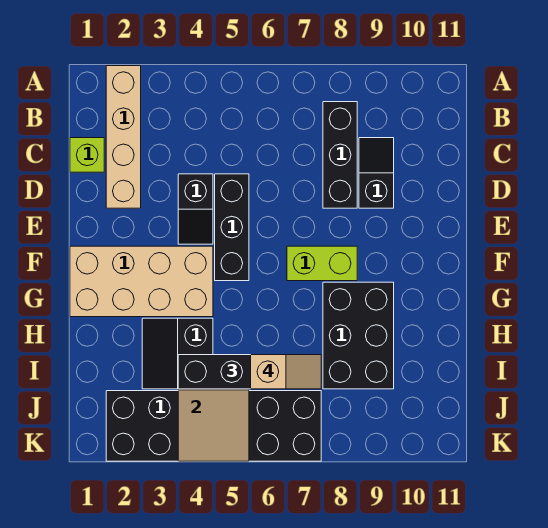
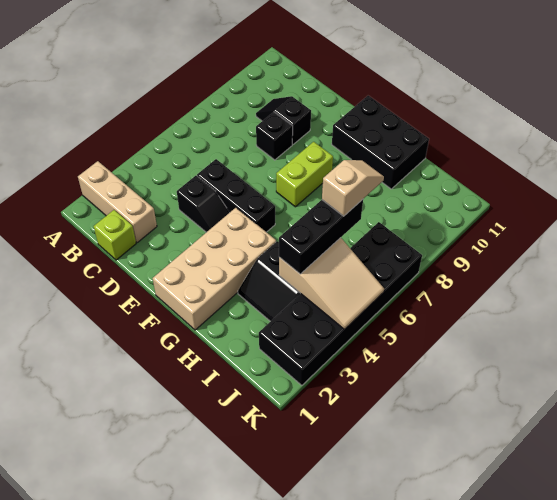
tan 1x4 brick [106,66,141,208] -> tan 1x3 brick [78,161,157,242]
black 1x3 brick [323,102,357,208] -> black 1x1 brick [256,112,293,160]
black 2x3 brick [323,282,394,389] -> black 2x3 brick moved to [332,96,429,189]

